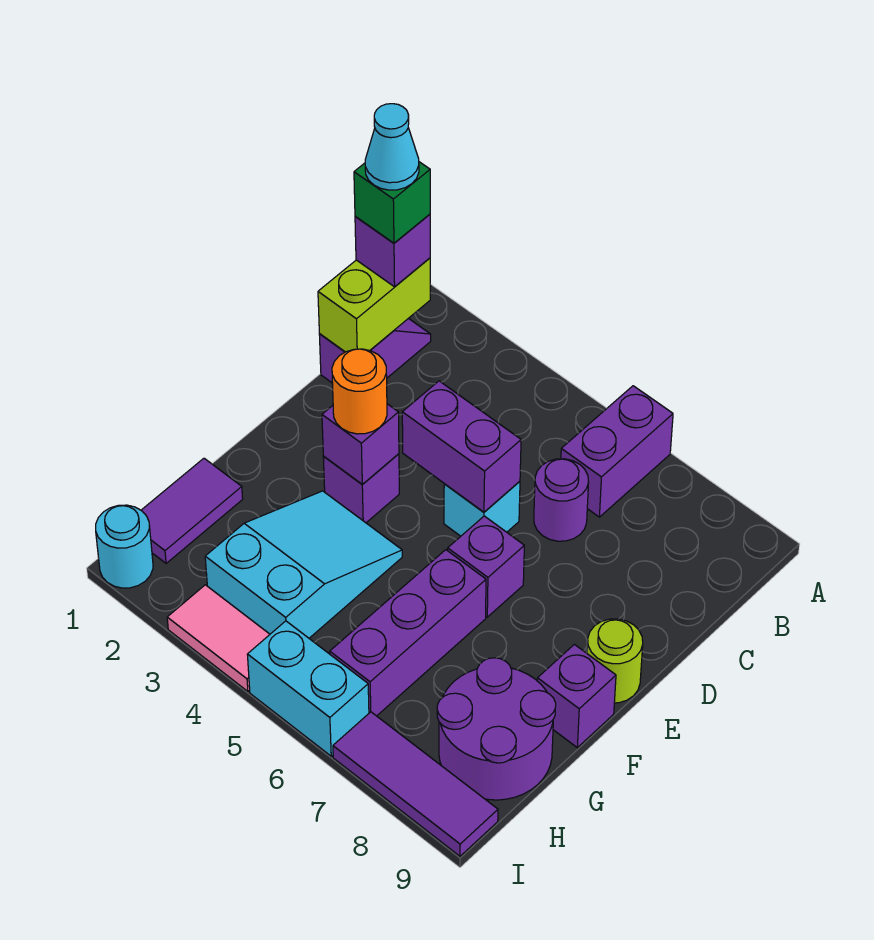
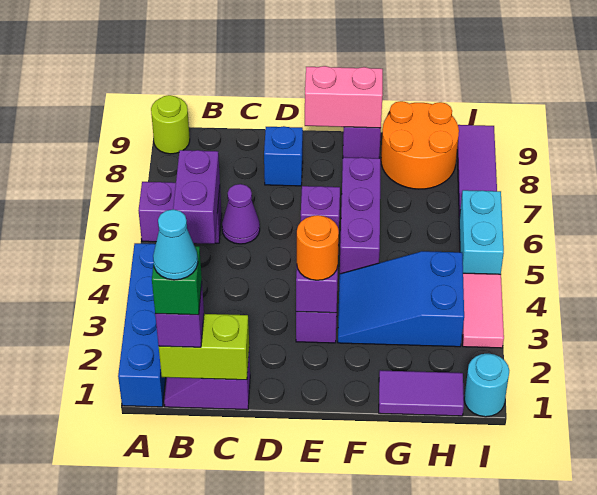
none -> blue 1x4 brick [118,243,166,407]
purple 1x1 round brick [534,459,589,541] -> purple 1x1 cone [222,184,260,244]
purple 1x2 brick [402,381,521,512] -> purple 1x2 brick moved to [173,150,220,244]
cyan 1x1 brick [444,481,520,536] -> none
none -> blue 1x1 brick [264,126,303,186]
lime 1x1 round brick [587,619,643,703] -> lime 1x1 round brick moved to [151,95,190,154]
none -> pink 1x2 brick [305,66,383,128]
cyan 2x3 slope [205,491,402,638] -> blue 2x3 slope [338,251,464,347]
purple 1x3 brick [330,550,486,716] -> purple 1x3 brick turned to [340,157,381,274]
purple 2x2 round brick [437,658,556,800] -> orange 2x2 round brick [381,101,459,189]

